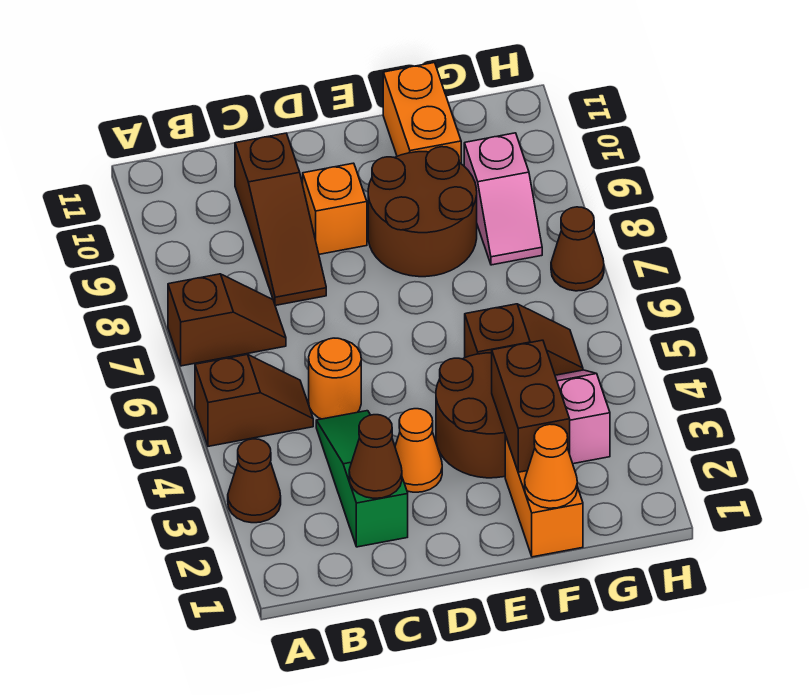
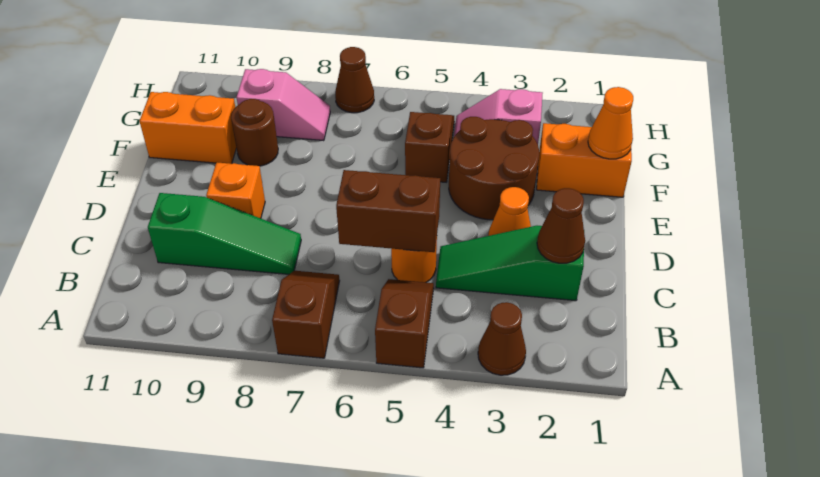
brown 1x3 slope [235,133,326,305] -> green 1x3 slope [148,193,301,274]
brown 2x2 round brick [368,147,477,277] -> brown 1x1 round brick [231,99,278,166]
brown 1x2 brick [492,340,570,472] -> brown 1x2 brick moved to [336,170,440,252]

